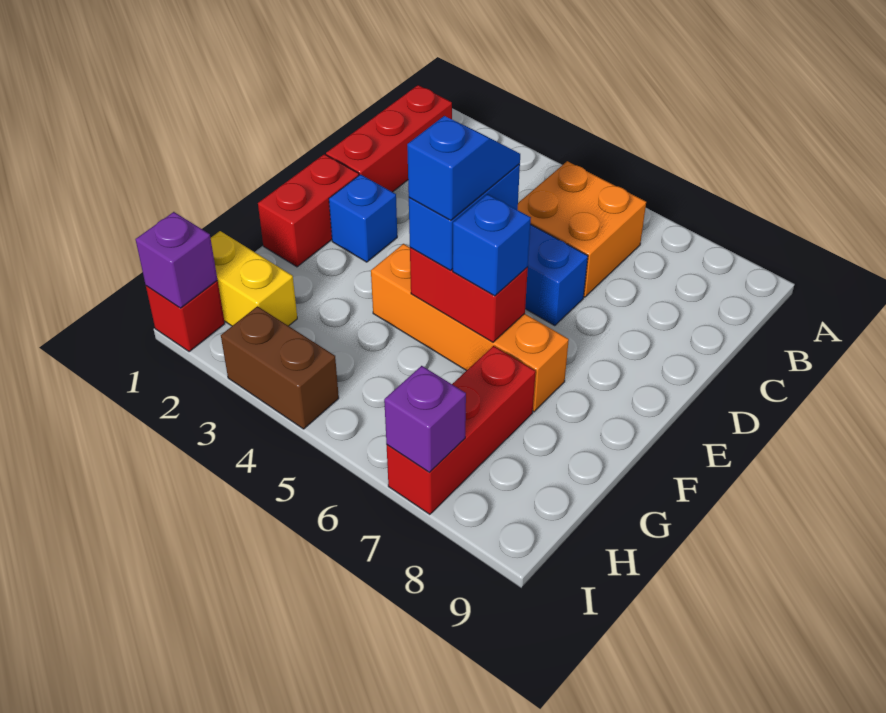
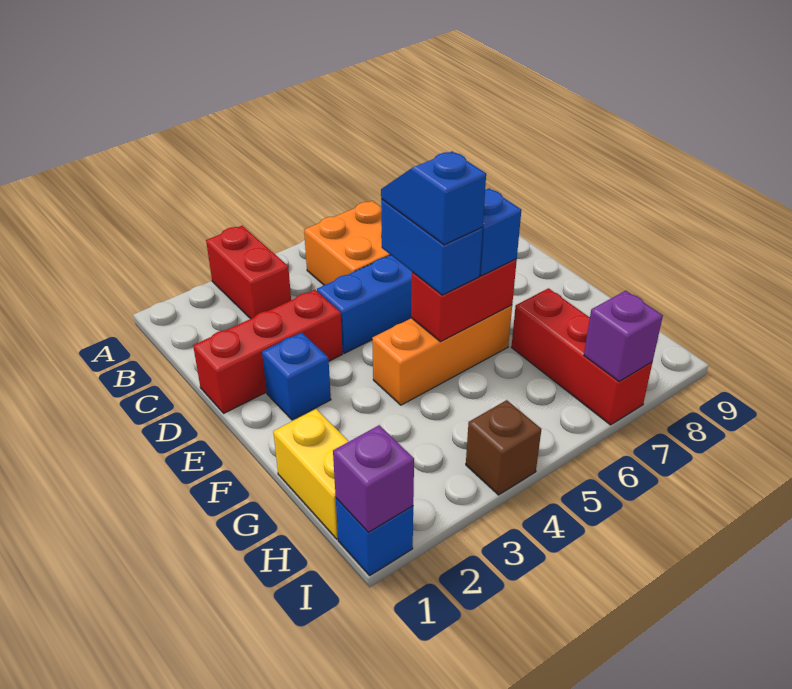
red 1x3 brick [326,85,452,192] -> red 1x3 brick turned to [193,290,343,413]
red 1x2 brick [258,154,359,267] -> red 1x2 brick moved to [206,226,291,319]
orange 1x4 brick [371,244,569,412] -> orange 1x3 brick [372,305,512,405]
yellow 1x2 brick [211,231,297,326] -> yellow 1x2 brick turned to [273,409,349,539]
red 1x1 brick [146,281,225,352] -> blue 1x1 brick [336,498,413,575]
brown 1x2 brick [221,306,339,429] -> brown 1x1 brick [466,400,541,495]

